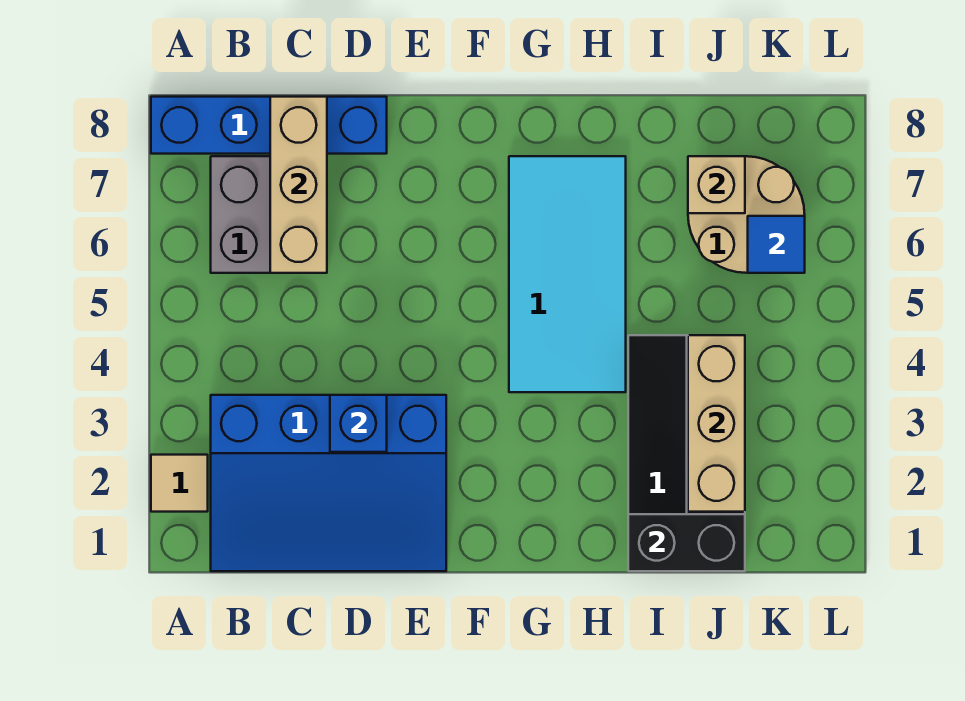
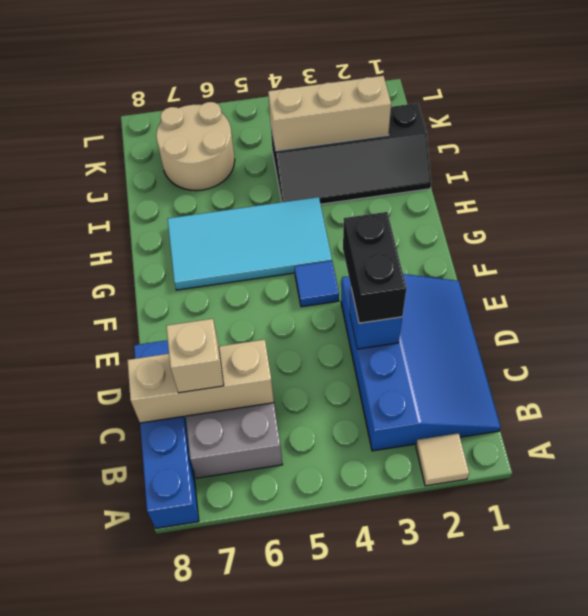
black 1x2 brick [628,514,745,571] -> black 1x2 brick moved to [343,212,407,323]
tan 1x1 brick [688,156,745,213] -> tan 1x1 brick moved to [166,319,224,393]
blue 1x1 tile [748,216,805,273] -> blue 1x1 tile moved to [295,261,339,307]

